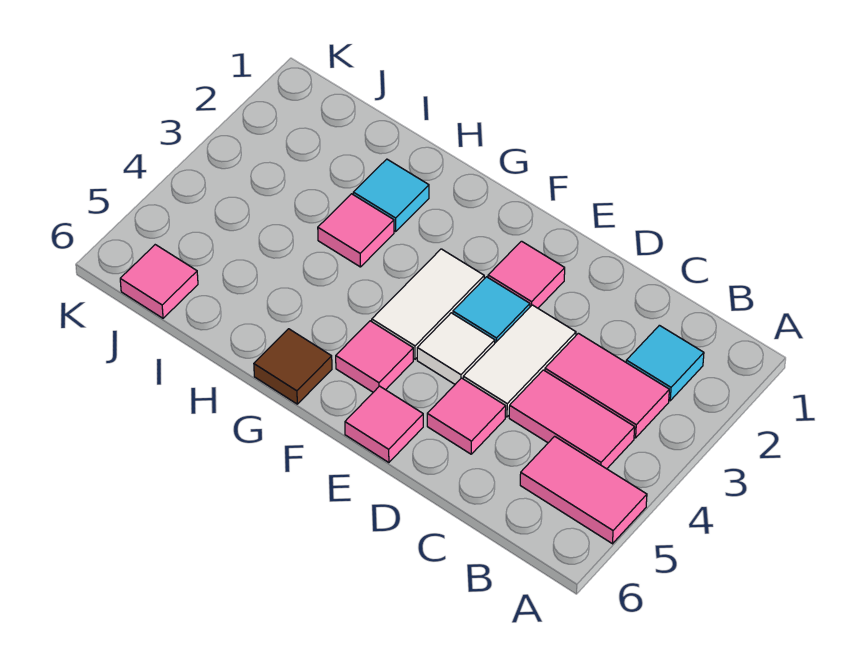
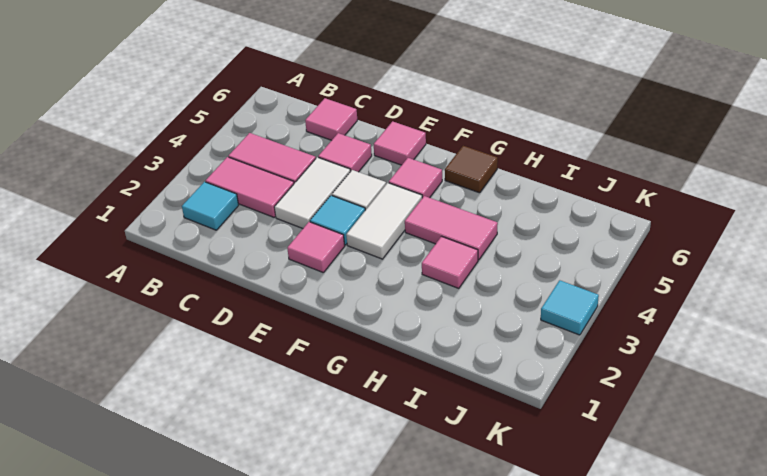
pink 1x2 tile [520,436,647,544] -> pink 1x2 tile moved to [405,196,498,260]
cyan 1x1 tile [353,159,429,231] -> cyan 1x1 tile moved to [541,280,599,335]
pink 1x1 tile [120,245,198,318] -> pink 1x1 tile moved to [305,98,357,140]

